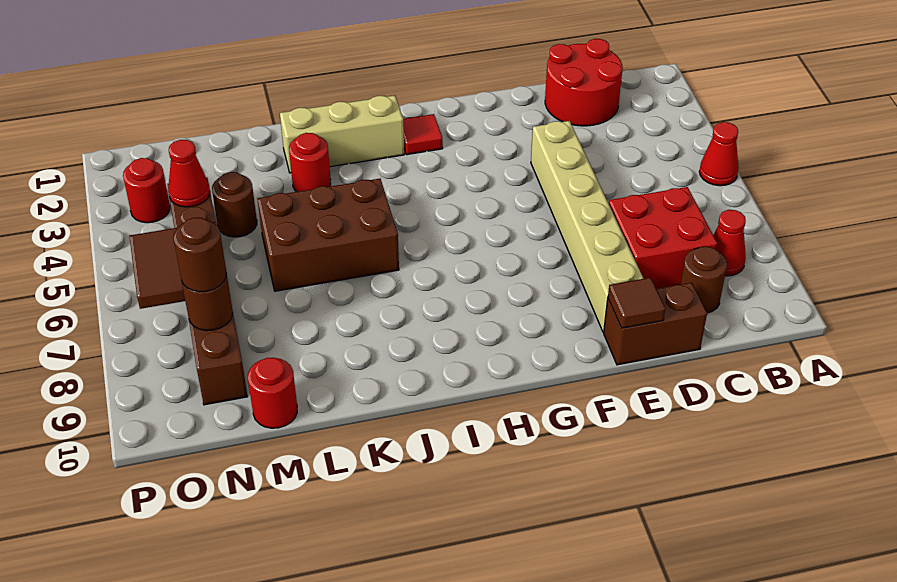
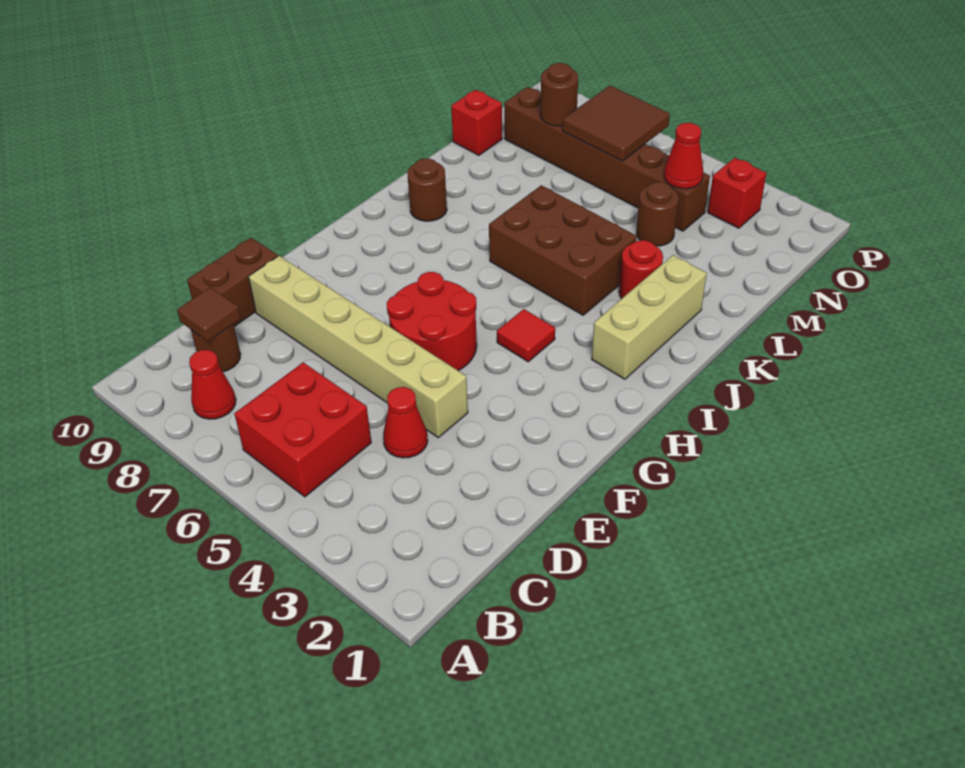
red 1x1 cone [699,122,739,186] -> red 1x1 cone moved to [383,387,428,458]
red 2x2 round brick [545,39,623,126] -> red 2x2 round brick moved to [387,272,477,371]
red 2x2 brick [609,187,717,289] -> red 2x2 brick moved to [234,362,371,497]
brown 1x1 tile [608,277,665,328] -> brown 1x1 tile moved to [177,287,241,341]
red 1x1 tile [403,114,443,155] -> red 1x1 tile moved to [497,309,555,362]
brown 2x3 brick [257,179,399,291] -> brown 2x3 brick turned to [489,185,637,315]
red 1x1 round brick [248,358,297,428] -> red 1x1 brick [451,90,502,155]
brown 1x1 round brick [173,218,226,292] -> brown 1x1 round brick moved to [407,158,447,221]
red 1x1 round brick [123,158,170,223] -> red 1x1 brick [708,158,766,228]

